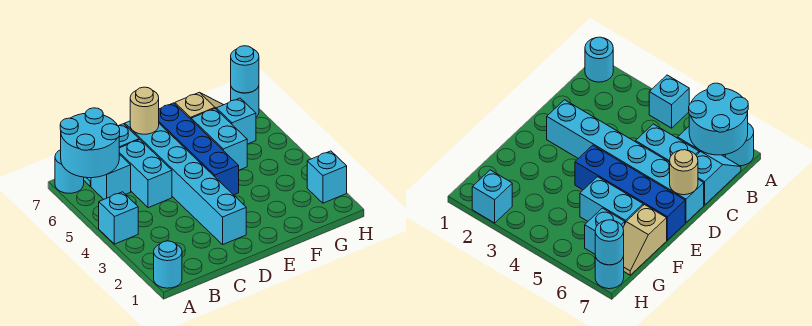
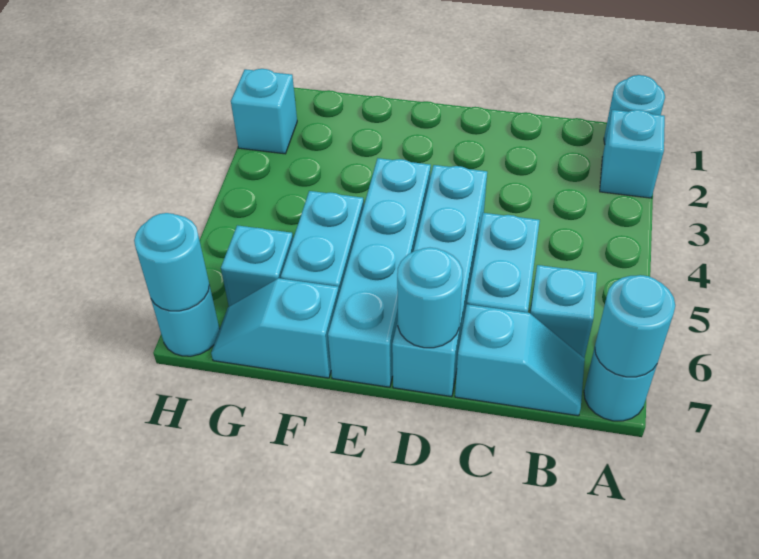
cyan 1x1 brick [99,192,138,244] -> cyan 1x1 brick moved to [600,110,665,198]
cyan 2x2 round brick [60,108,120,178] -> cyan 1x1 round brick [595,275,675,377]
cyan 1x6 brick [125,121,246,244] -> cyan 1x4 brick [392,165,487,397]
tan 1x1 round brick [130,87,159,134] -> cyan 1x1 round brick [397,248,463,348]
blue 1x4 brick [159,103,239,195] -> cyan 1x4 brick [328,158,431,387]
tan 1x2 slope [175,92,223,119] -> cyan 1x2 slope [211,278,339,378]

